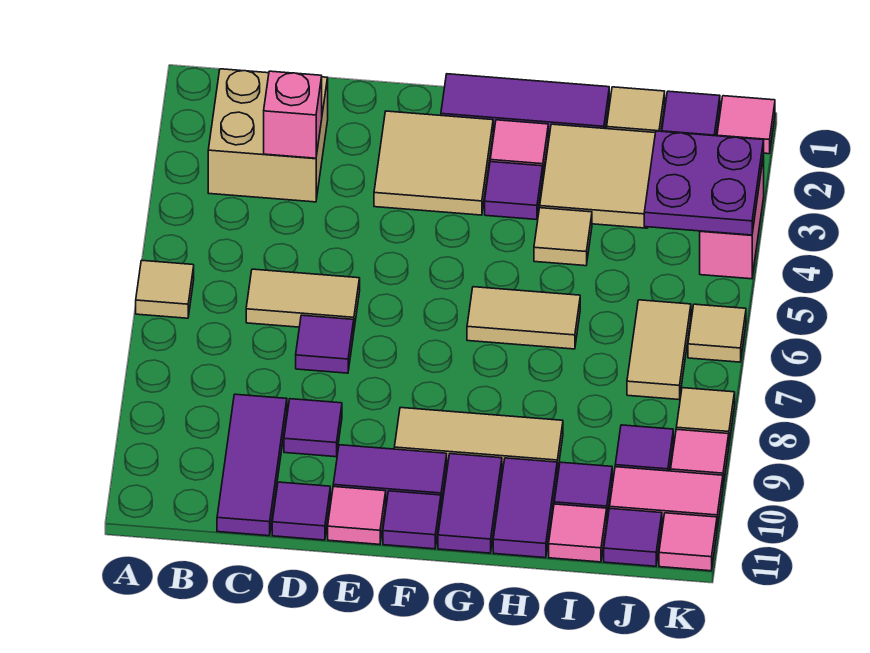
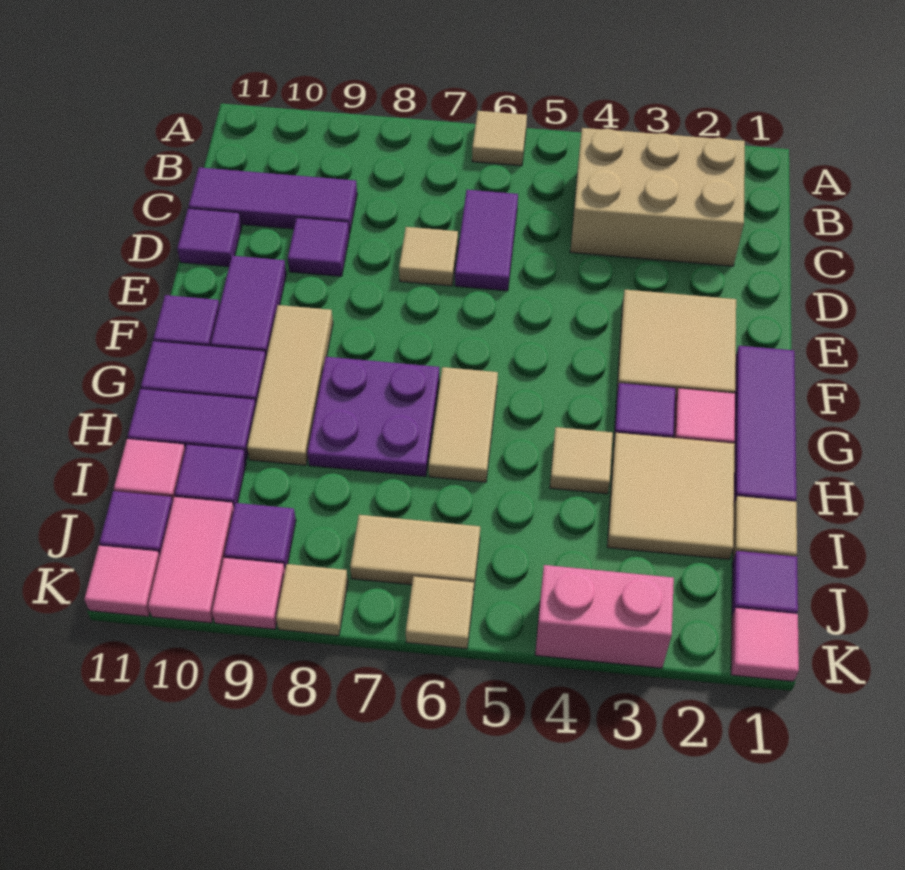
tan 2x2 brick [208,69,328,202] -> tan 2x3 brick [570,128,745,266]
pink 1x1 brick [264,71,322,158] -> none
tan 1x2 tile [246,269,360,328] -> purple 1x2 tile [455,190,518,291]
purple 1x1 tile [296,315,354,373] -> tan 1x1 tile [399,227,458,286]
pink 1x1 tile [328,487,386,544] -> none
purple 2x2 plate [644,131,764,235] -> purple 2x2 plate moved to [307,357,439,477]

